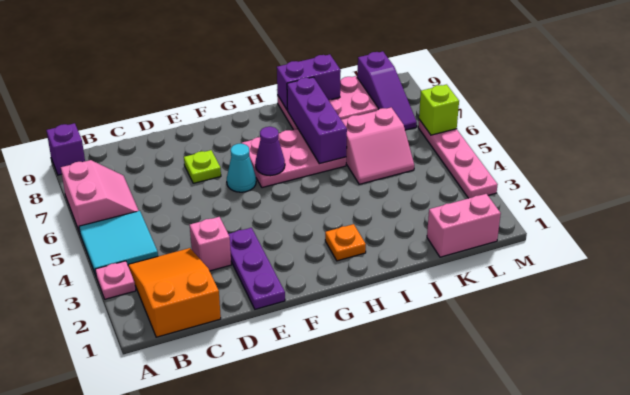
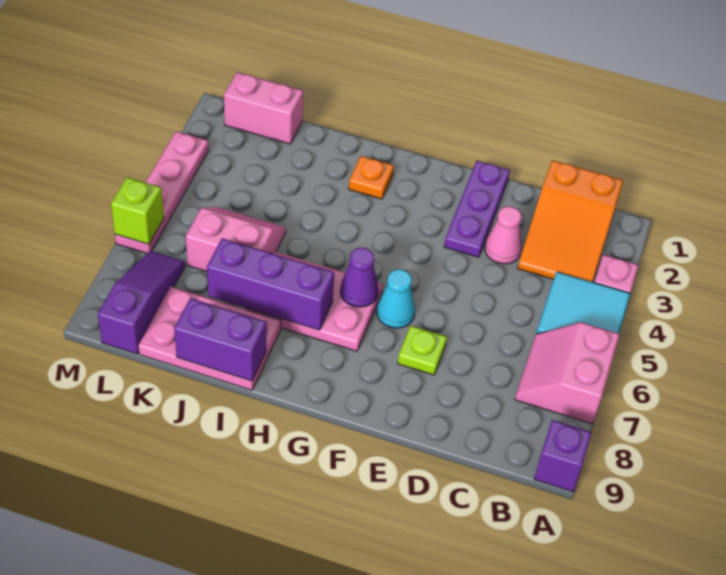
pink 1x1 brick [190,217,231,271] -> pink 1x1 cone [485,206,522,264]
purple 1x3 brick [287,77,347,164] -> purple 1x3 brick turned to [207,238,334,330]

